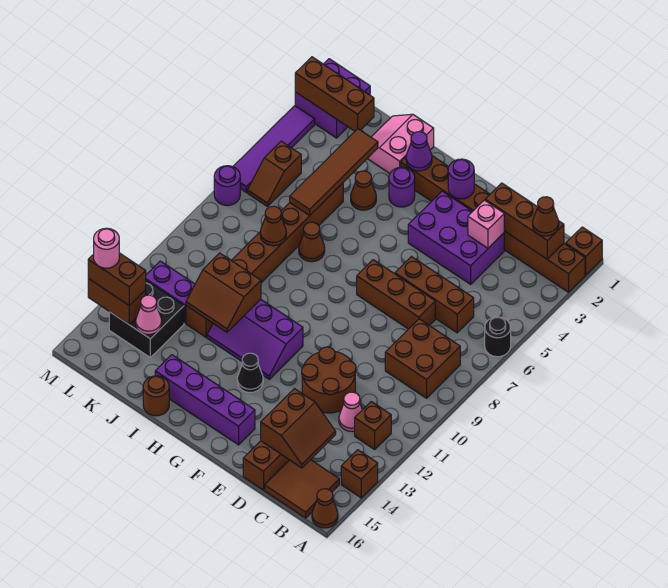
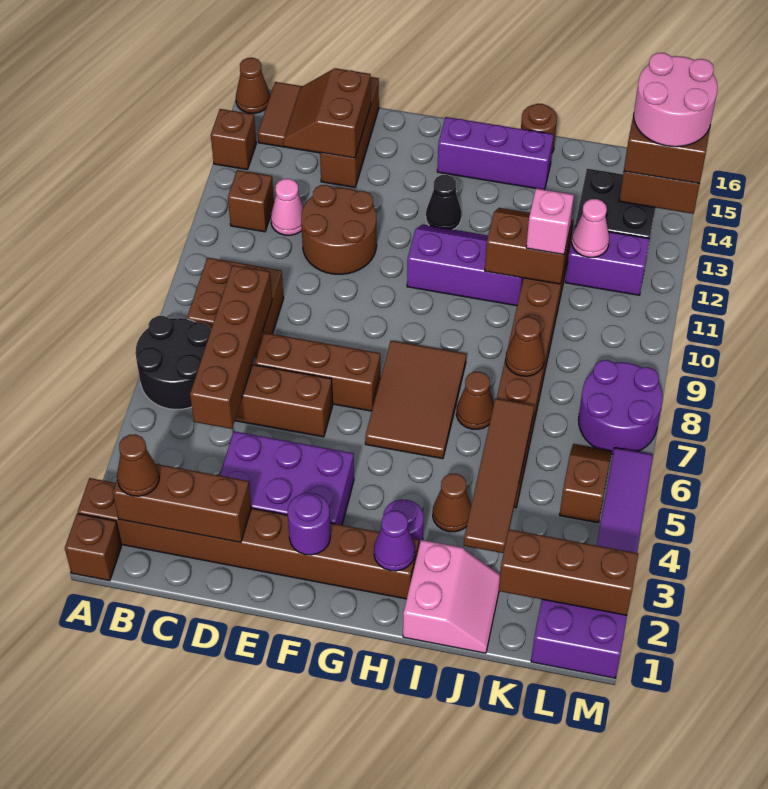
black 1x1 round brick [485,317,511,357] -> black 2x2 round brick [135,316,211,409]
none -> brown 1x4 brick [190,265,272,429]
pink 1x1 brick [468,200,504,248] -> pink 1x1 brick moved to [526,188,574,255]
purple 1x4 brick [155,355,255,445] -> purple 1x3 brick [437,117,554,190]
none -> brown 2x3 tile [365,341,466,459]
pink 1x1 cone [136,295,162,334] -> pink 1x1 cone moved to [572,199,609,257]
purple 1x1 round brick [214,166,240,206] -> purple 2x2 round brick [578,360,663,454]
pink 1x1 round brick [94,228,119,268] -> pink 2x2 round brick [634,53,718,147]

